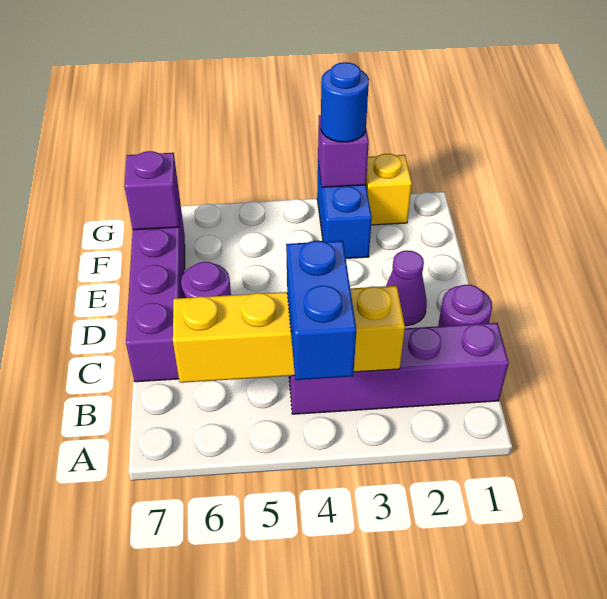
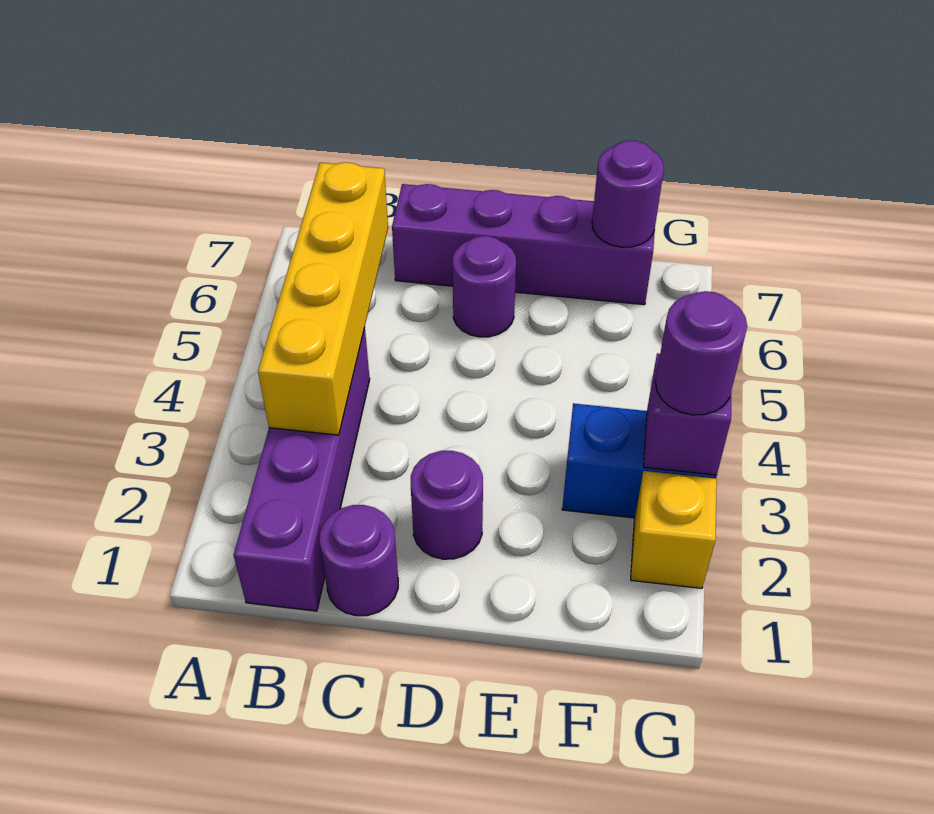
blue 1x2 brick [286,241,356,380] -> none
purple 1x1 cone [386,250,427,326] -> purple 1x1 round brick [411,451,483,559]
purple 1x1 brick [124,151,179,230] -> purple 1x1 round brick [592,140,664,247]
blue 1x1 round brick [321,62,369,142] -> purple 1x1 round brick [655,291,747,415]

